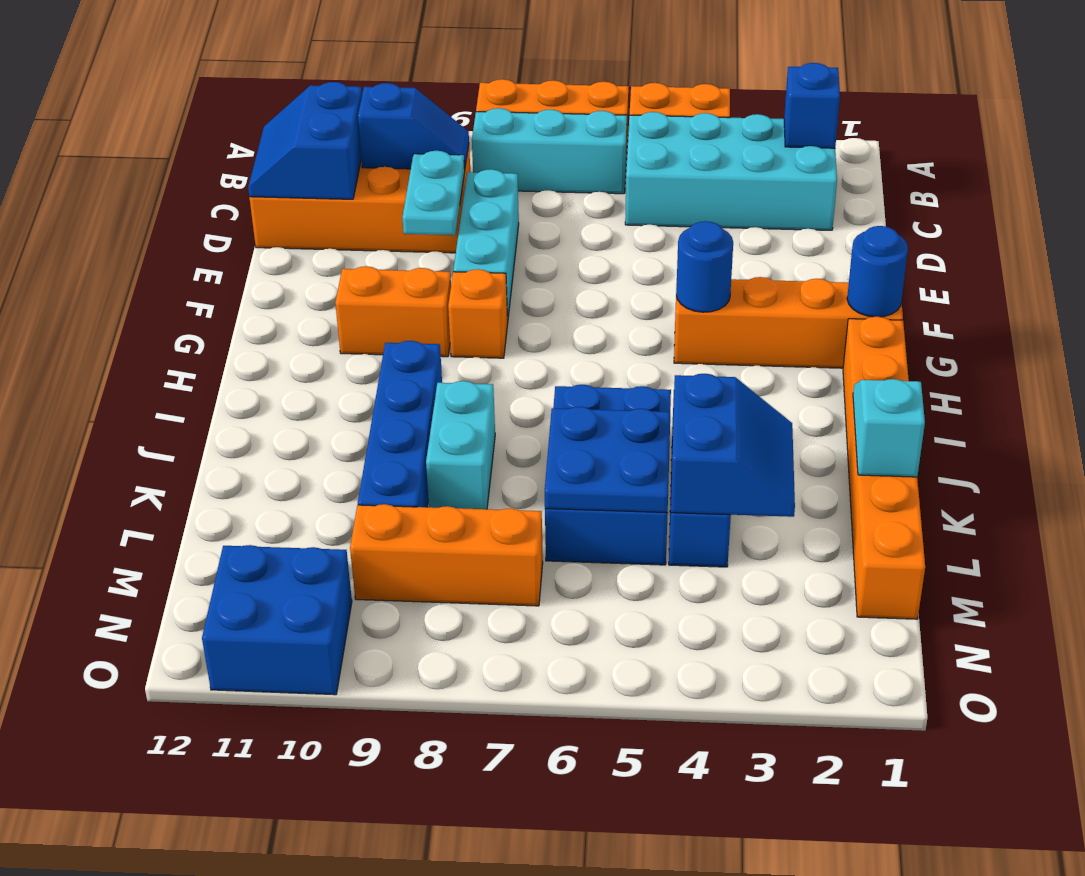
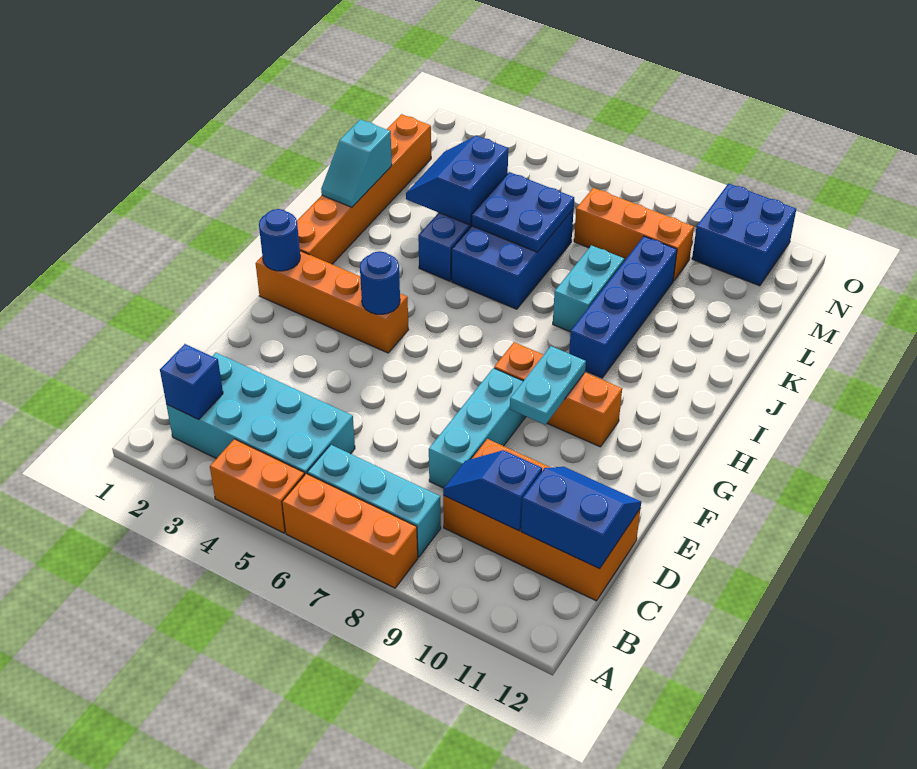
blue 2x2 slope [248,82,362,199] -> blue 2x2 slope turned to [521,467,641,569]
cyan 1x2 plate [402,151,465,235] -> cyan 1x2 plate moved to [510,346,586,425]

